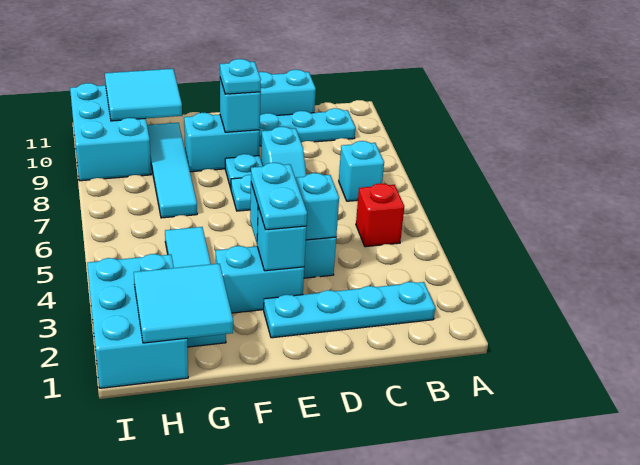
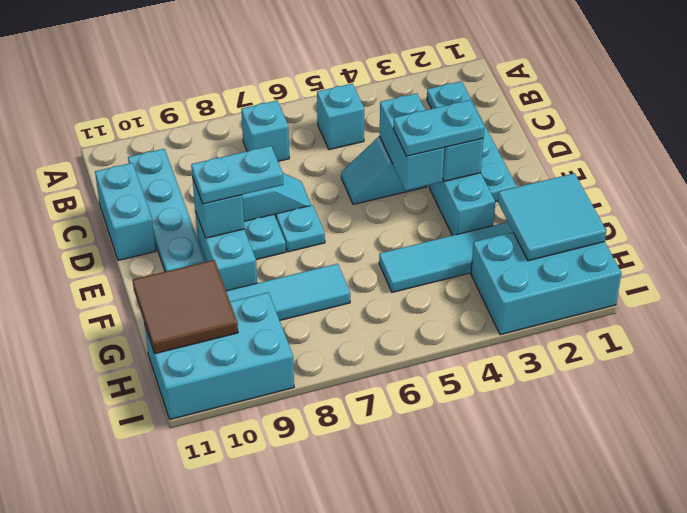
red 1x1 brick [356,183,404,247] -> cyan 1x1 brick [317,84,364,150]
cyan 1x1 plate [220,59,261,94] -> cyan 1x2 plate [191,146,283,204]
cyan 2x2 tile [105,69,182,121] -> brown 2x2 tile [133,260,238,354]

